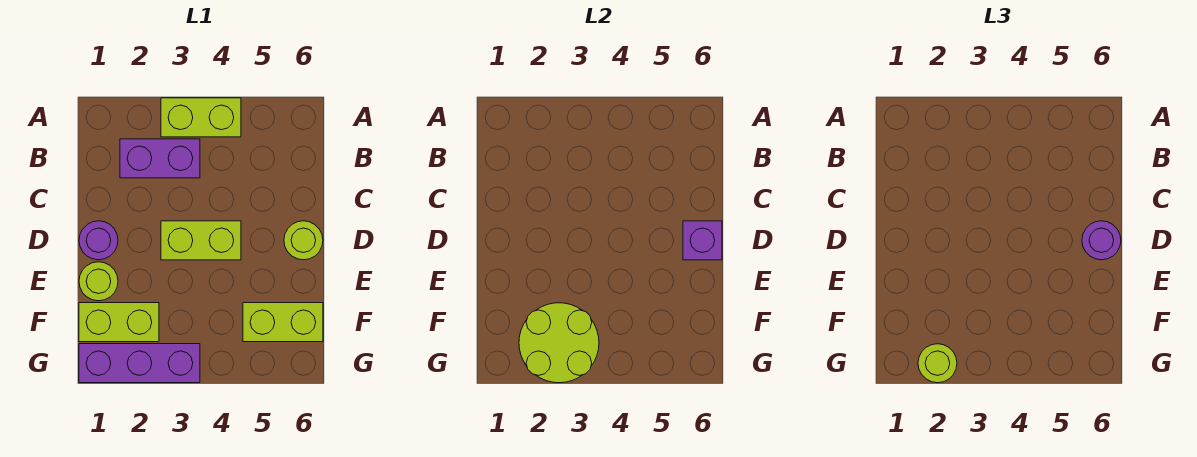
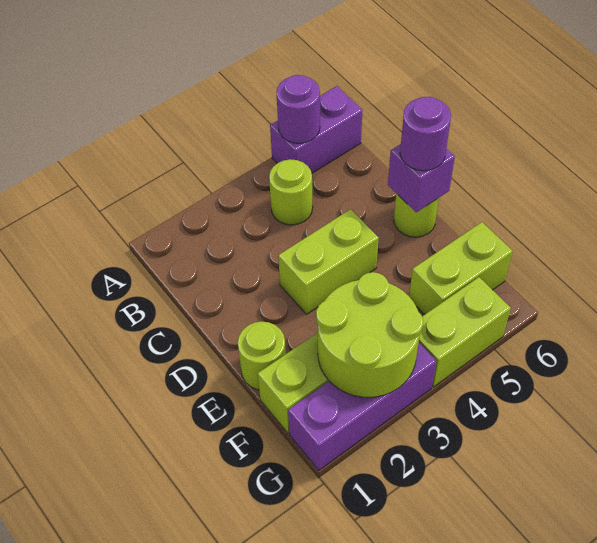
lime 1x2 brick [161,98,241,137] -> lime 1x2 brick moved to [419,277,511,387]
purple 1x2 brick [120,139,200,178] -> purple 1x2 brick moved to [270,86,362,173]
purple 1x1 round brick [79,221,118,260] -> purple 1x1 round brick moved to [276,75,320,143]
lime 1x1 round brick [918,344,957,383] -> lime 1x1 round brick moved to [269,159,313,225]

